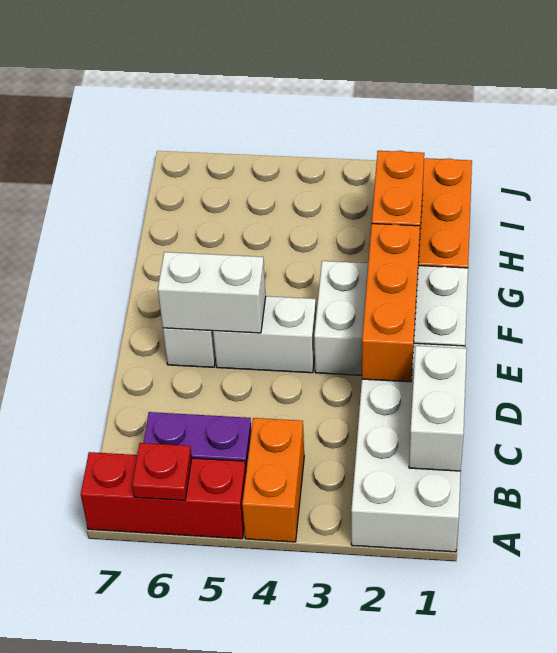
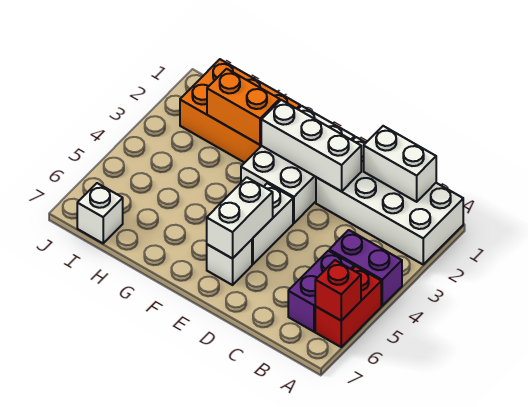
orange 1x2 brick [242,418,304,542] -> purple 1x2 brick [329,230,402,306]
red 1x3 brick [81,452,246,539] -> red 1x2 brick [315,266,381,347]
red 1x1 plate [132,443,192,500] -> red 1x1 brick [315,260,361,321]
orange 1x3 brick [362,224,420,382] -> white 1x3 brick [261,100,361,191]
none -> white 1x1 brick [77,183,123,243]

